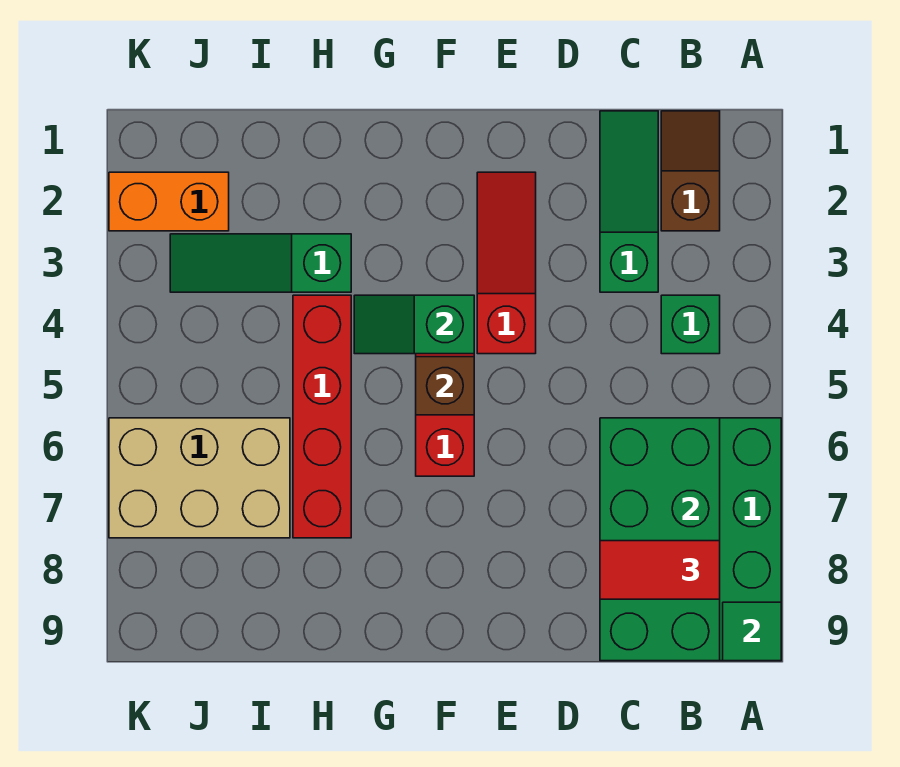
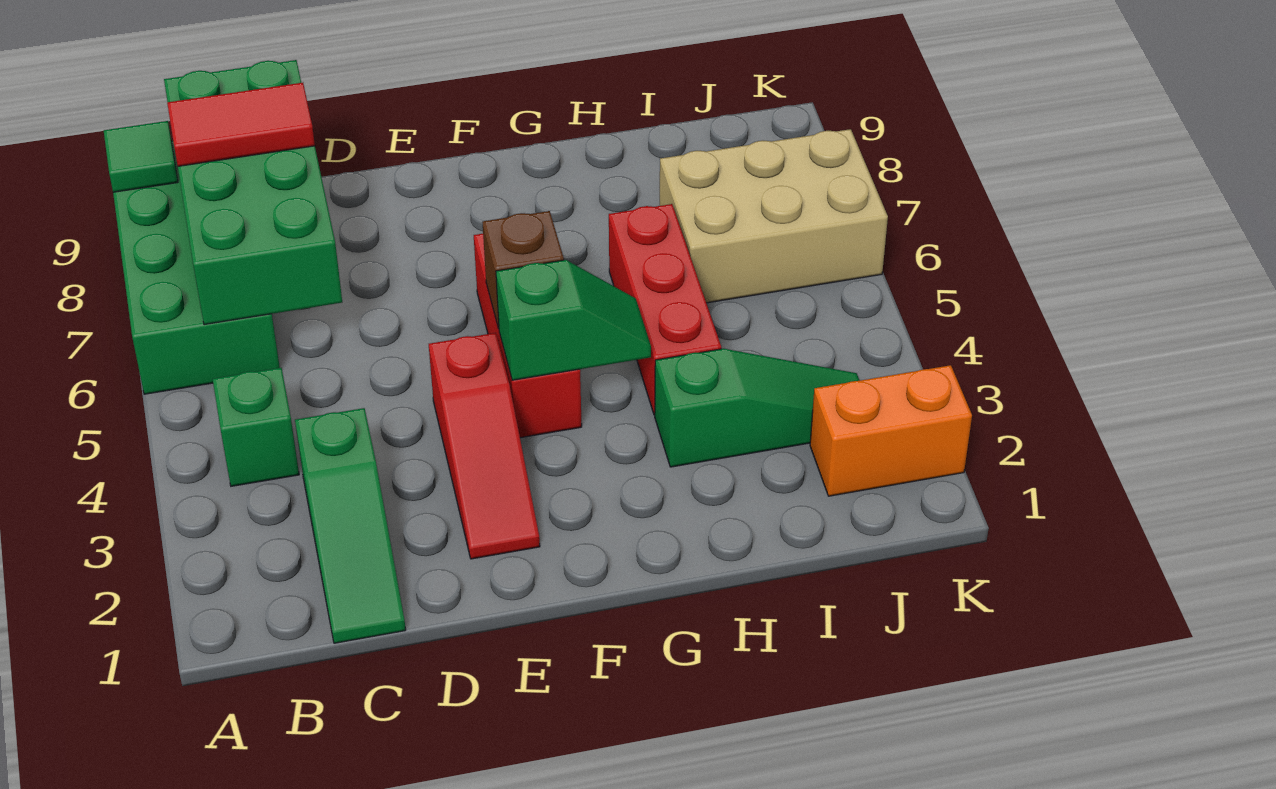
brown 1x2 slope [661,111,720,231] -> none
red 1x4 brick [293,295,351,538] -> red 1x3 brick [609,204,721,415]

